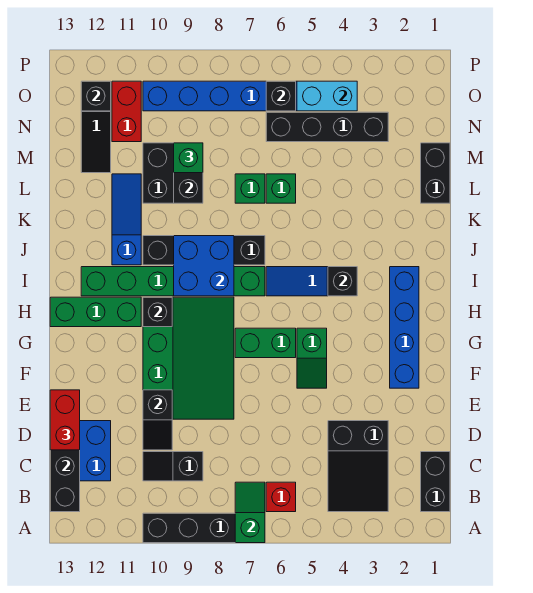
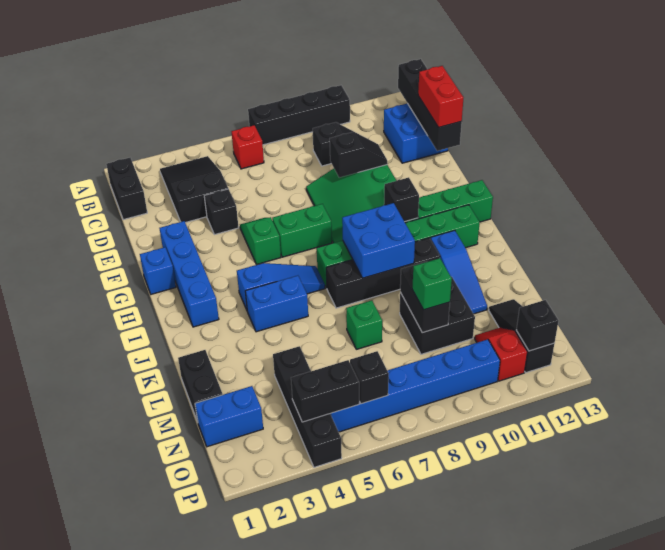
green 1x2 slope [235,482,265,543] -> none
black 1x2 slope [143,390,172,450] -> black 1x2 slope turned to [330,132,387,178]
none -> blue 1x1 brick [140,247,176,294]
black 1x1 brick [328,267,357,296] -> black 1x1 brick moved to [204,189,239,235]
none -> blue 1x2 brick [245,276,308,332]
green 1x1 brick [266,174,296,203] -> none
none -> blue 1x2 brick [195,386,263,447]
black 1x4 brick [266,112,388,142] -> black 1x4 brick turned to [273,346,342,467]
red 1x2 brick [112,81,141,142] -> red 1x2 slope [475,328,527,381]
cyan 1x2 brick [297,81,357,111] -> black 1x2 brick [291,360,359,422]

